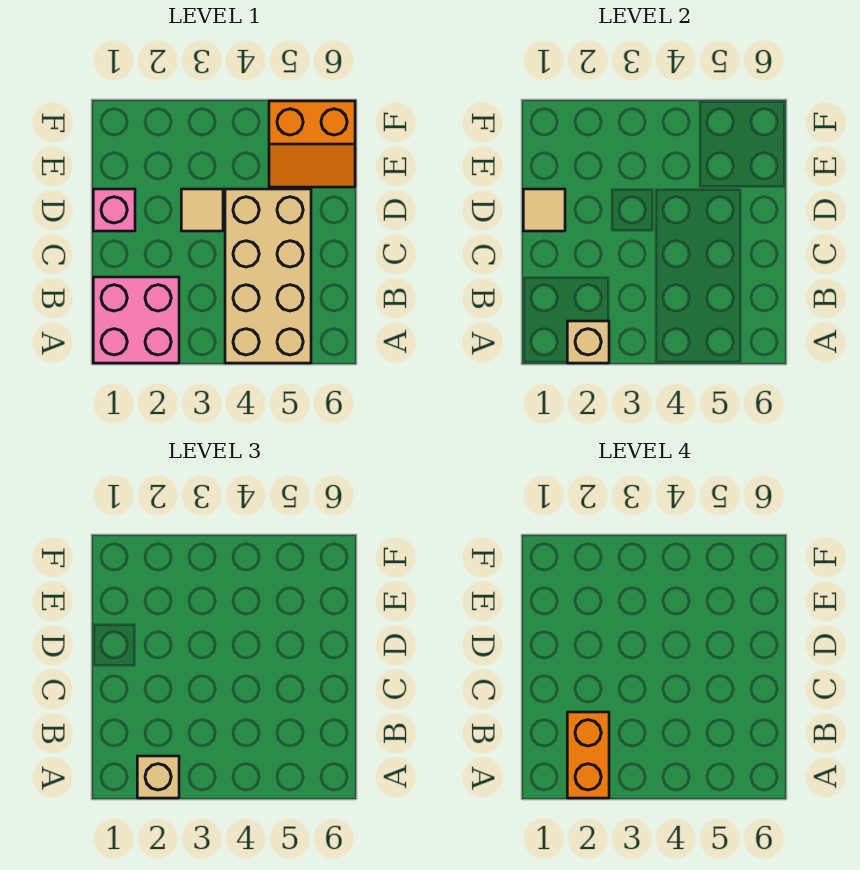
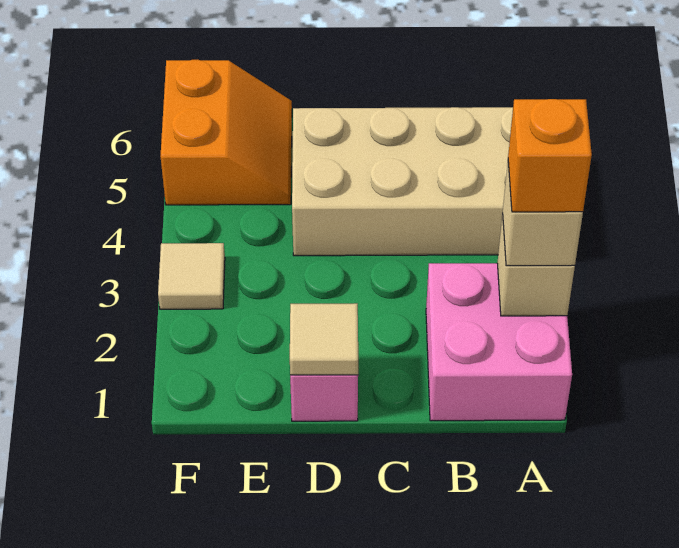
orange 1x2 brick [567,712,609,798] -> orange 1x1 brick [508,99,592,212]
tan 1x1 tile [181,189,223,231] -> tan 1x1 tile moved to [158,243,225,309]

